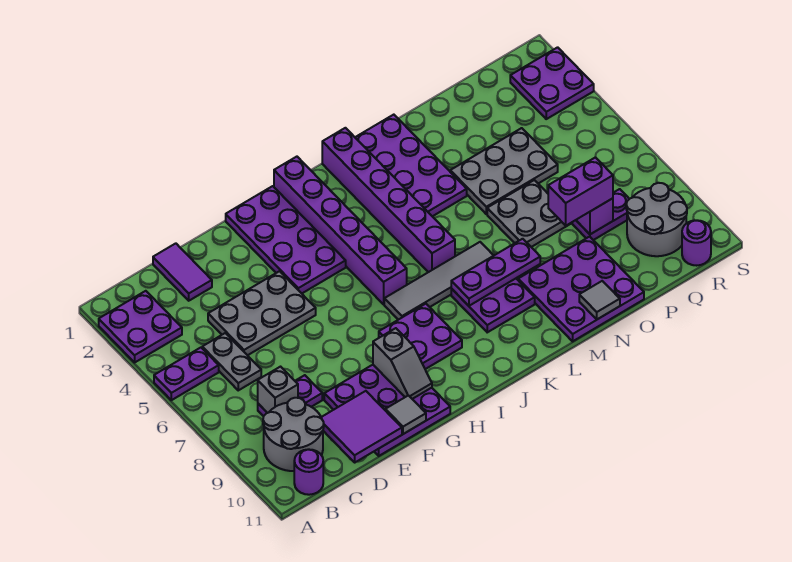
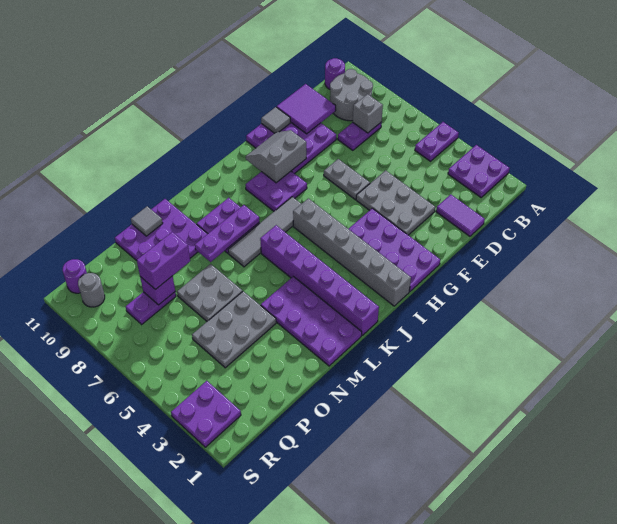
grey 1x2 plate [202,333,261,390] -> grey 1x2 plate moved to [324,159,370,199]
grey 2x3 plate [208,271,316,355] -> grey 2x3 plate turned to [356,170,435,235]
grey 1x2 slope [373,328,432,399] -> grey 2x2 slope [246,130,306,183]
purple 1x6 brick [274,157,407,304] -> grey 1x6 brick [293,198,411,306]
grey 2x2 round brick [626,183,687,256] -> grey 1x1 round brick [78,273,105,307]

